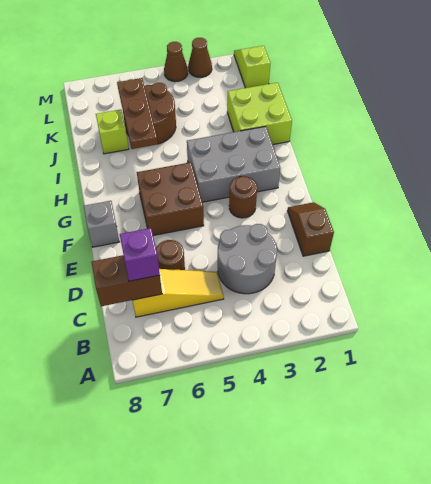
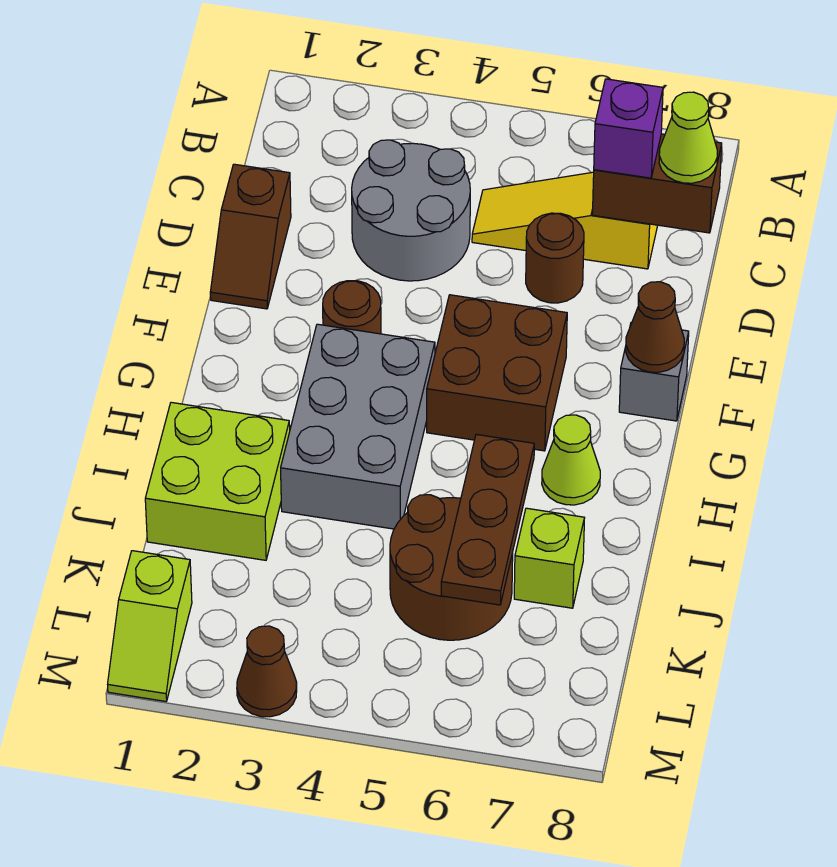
none -> lime 1x1 cone [659,92,717,183]
grey 2x3 brick [187,126,280,202] -> grey 2x3 brick turned to [281,324,435,529]
none -> lime 1x1 cone [542,415,600,505]
brown 1x1 cone [164,42,188,82] -> brown 1x1 cone moved to [626,282,684,372]

